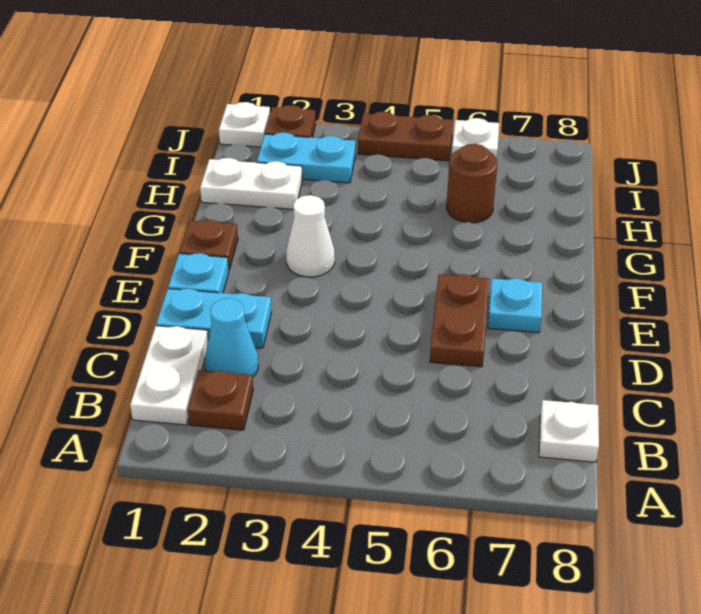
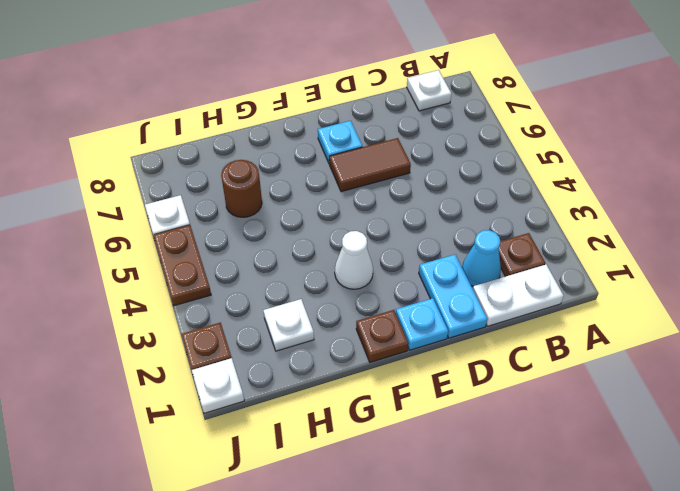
brown 1x2 plate [430,274,489,367] -> brown 1x2 tile [329,138,411,192]
white 1x2 plate [200,158,302,209] -> white 1x1 plate [263,299,314,351]
cyan 1x2 plate [257,133,356,183] -> none

